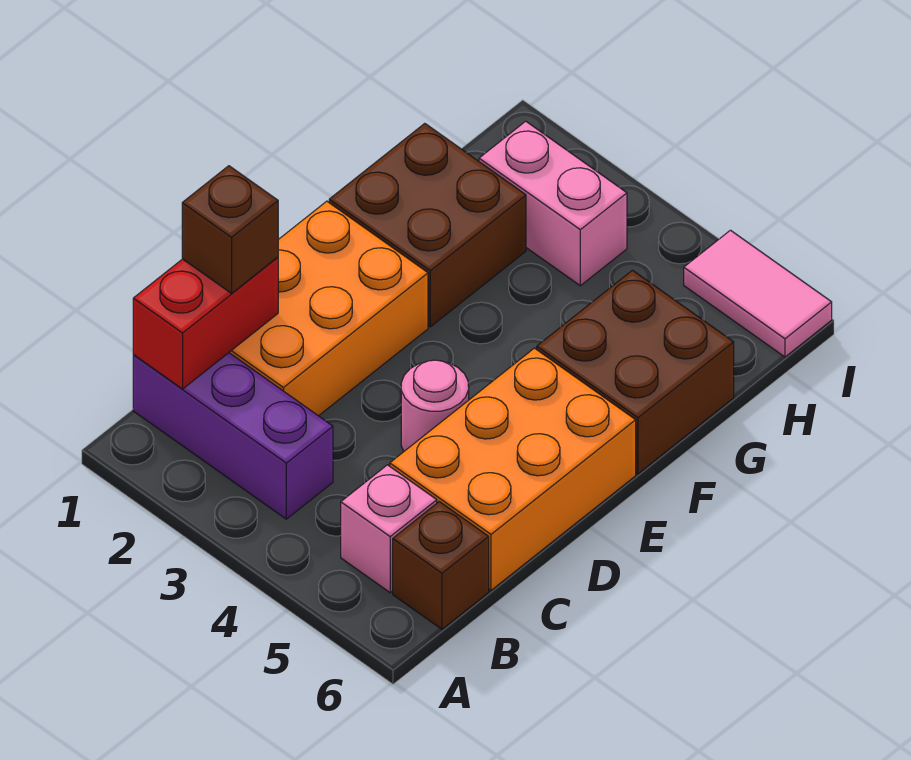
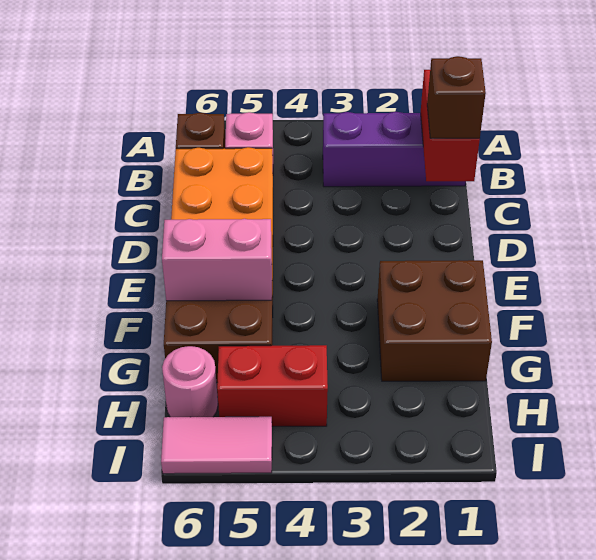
orange 2x3 brick [229,201,428,416] -> none
pink 1x1 round brick [401,360,469,451] -> pink 1x1 round brick moved to [162,346,218,417]
pink 1x2 brick [479,121,627,286] -> pink 1x2 brick moved to [162,219,272,301]
none -> red 1x2 brick [217,345,328,426]

